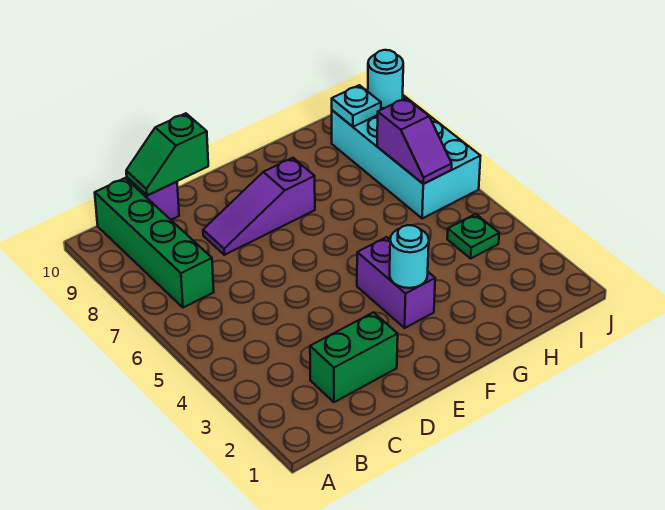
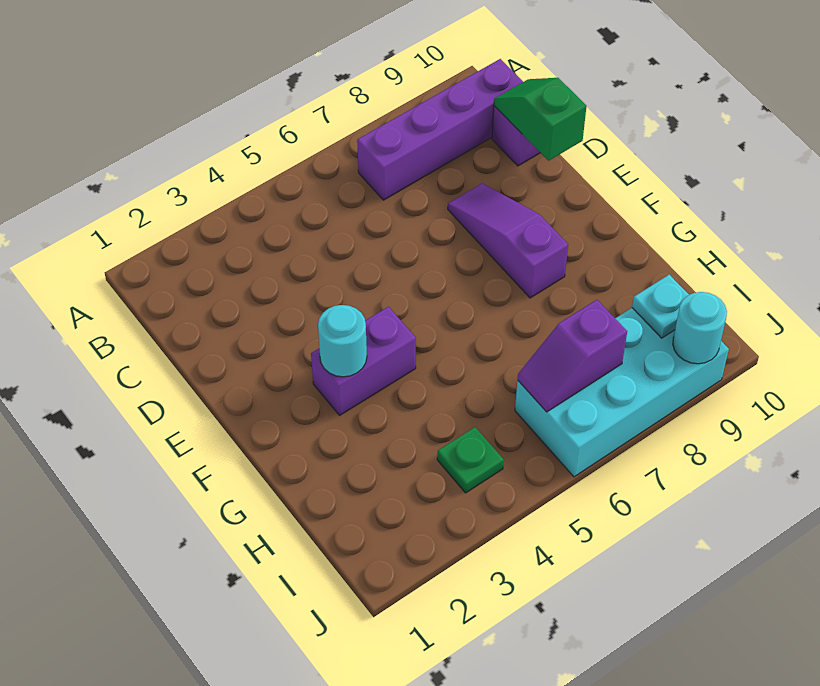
green 1x4 brick [95,178,214,308] -> purple 1x4 brick [357,59,523,200]
green 1x2 brick [310,312,398,402] -> none

